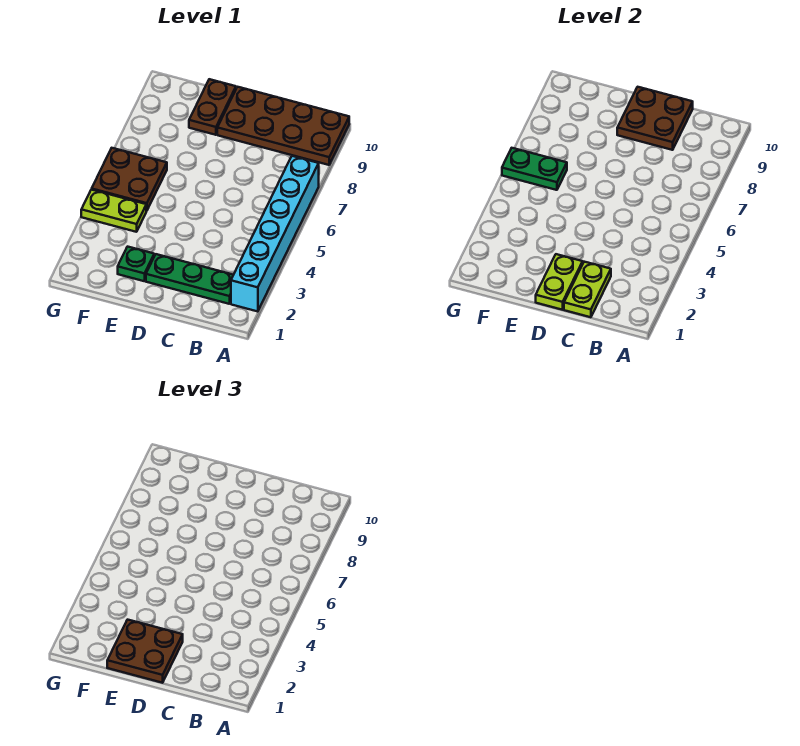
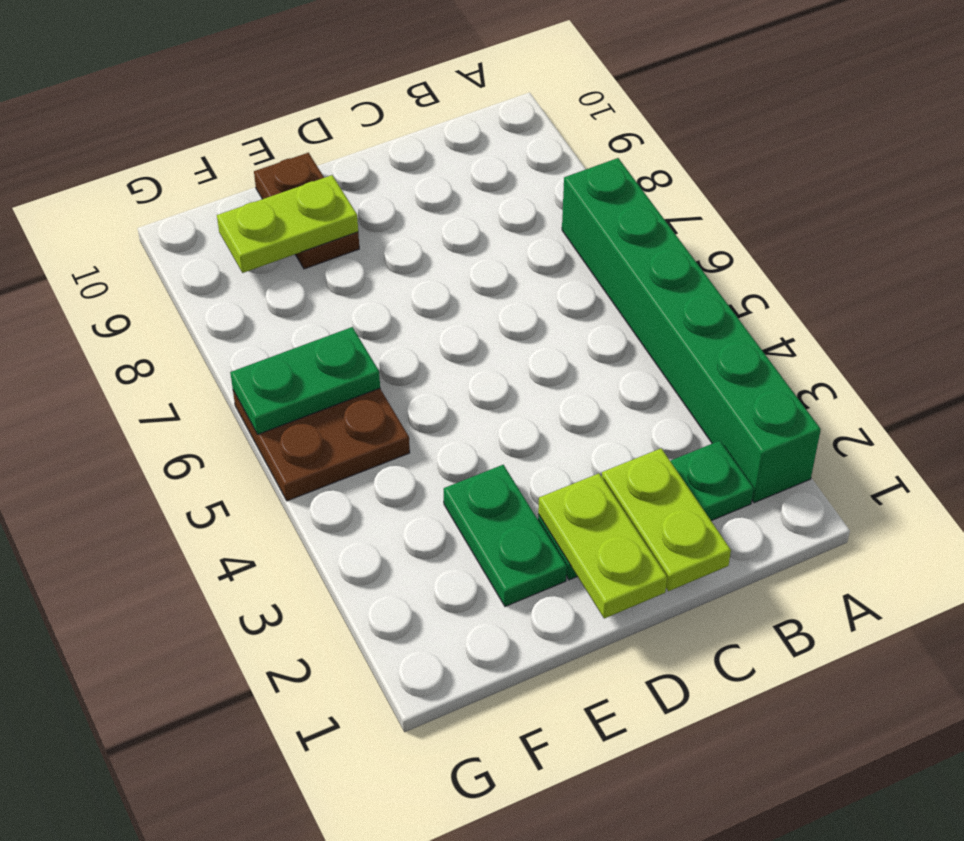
cyan 1x6 brick [231,156,319,312] -> green 1x6 brick [562,158,821,503]
brown 2x4 plate [217,87,349,165] -> none
brown 2x2 plate [617,87,693,150] -> none
brown 2x2 plate [107,620,183,683] -> none
green 1x1 plate [118,247,154,281] -> green 1x2 plate [444,465,567,607]
lime 1x2 plate [81,190,146,232] -> lime 1x2 plate moved to [217,175,358,273]

